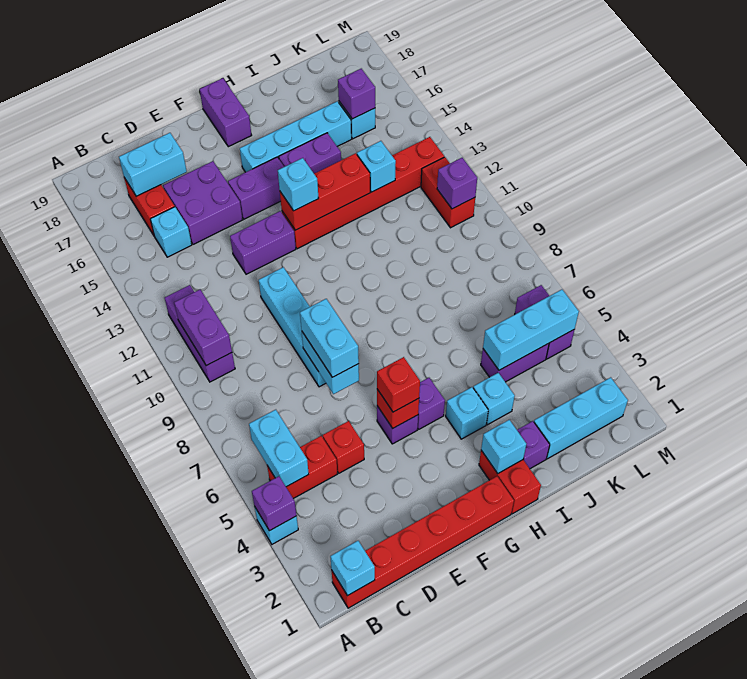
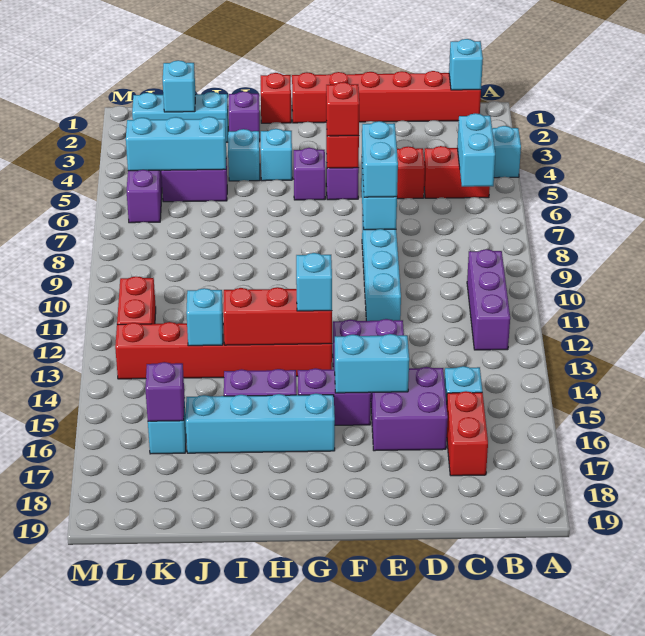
purple 1x1 brick [252,476,297,531] -> none
purple 1x2 brick [174,290,232,366] -> none
cyan 1x2 brick [119,133,187,196] -> cyan 1x2 brick moved to [335,334,409,393]
purple 1x2 brick [200,78,252,147] -> none
red 1x2 brick [479,451,541,514] -> red 1x1 brick [261,73,291,123]
cyan 1x1 brick [481,420,526,473] -> cyan 1x1 brick moved to [163,60,196,112]
purple 1x1 brick [437,158,477,209] -> none

